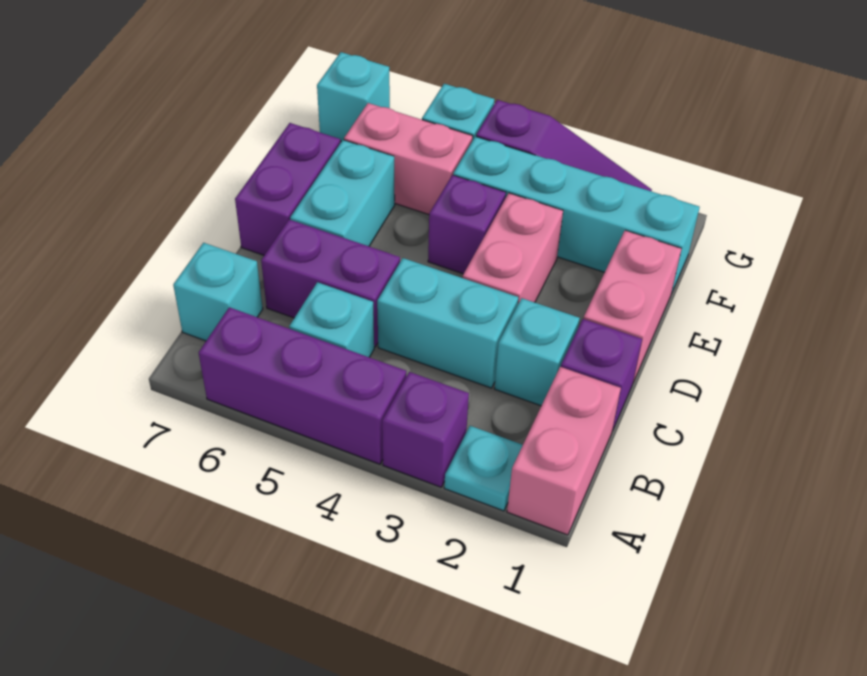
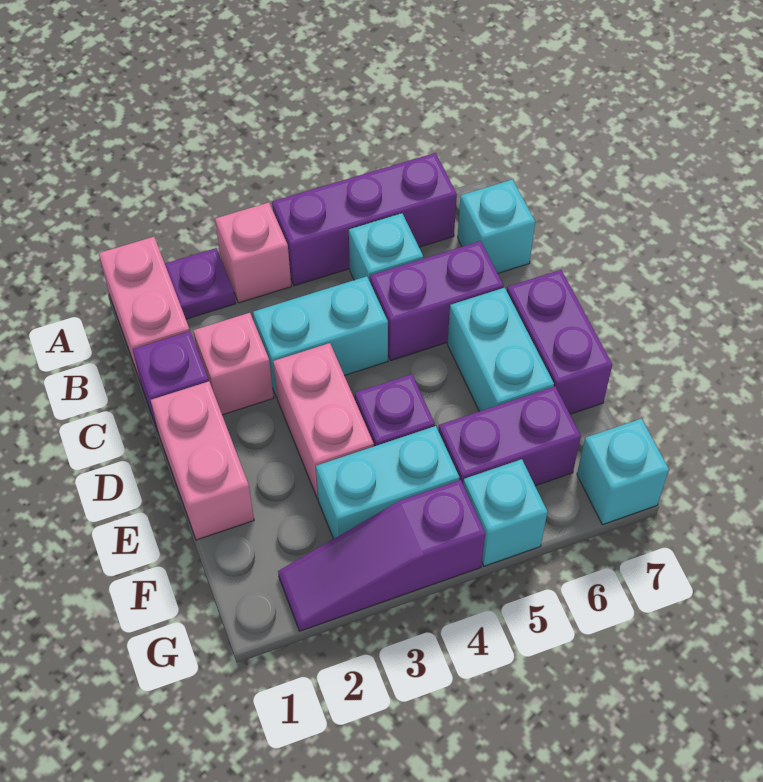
cyan 1x1 plate [444,426,523,511] -> purple 1x1 plate [165,248,236,319]
purple 1x1 brick [382,372,469,487] -> pink 1x1 brick [215,202,291,303]
cyan 1x1 brick [495,298,580,406] -> pink 1x1 brick [193,313,274,415]
cyan 1x4 brick [453,136,700,294] -> cyan 1x2 brick [316,426,460,539]
pink 1x2 brick [344,103,473,215] -> purple 1x2 brick [438,387,581,486]

